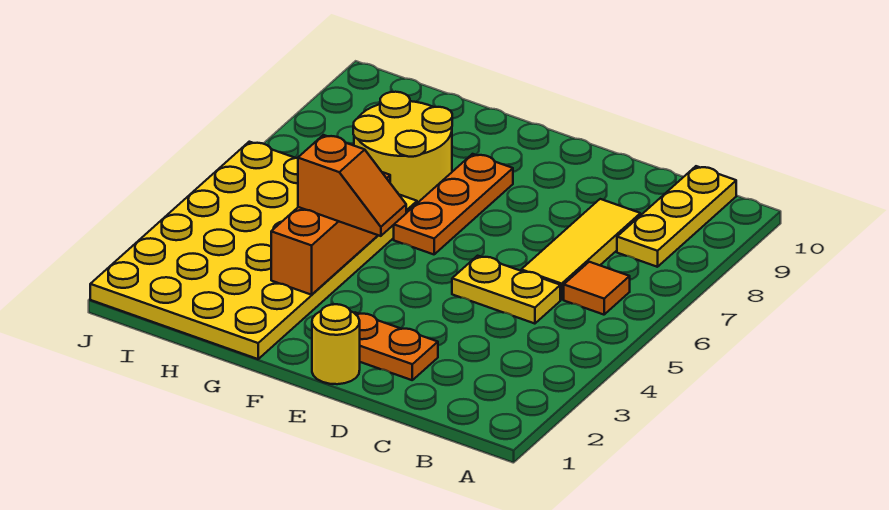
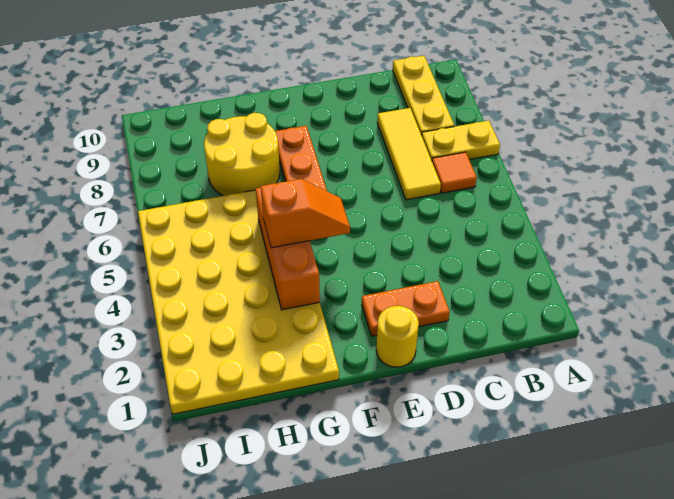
yellow 1x2 plate [452,256,560,324] -> yellow 1x2 plate moved to [422,121,500,160]

